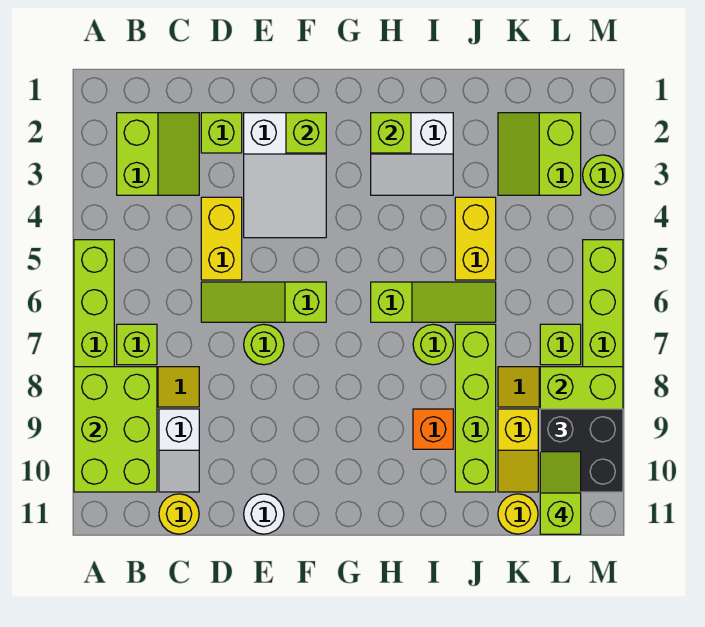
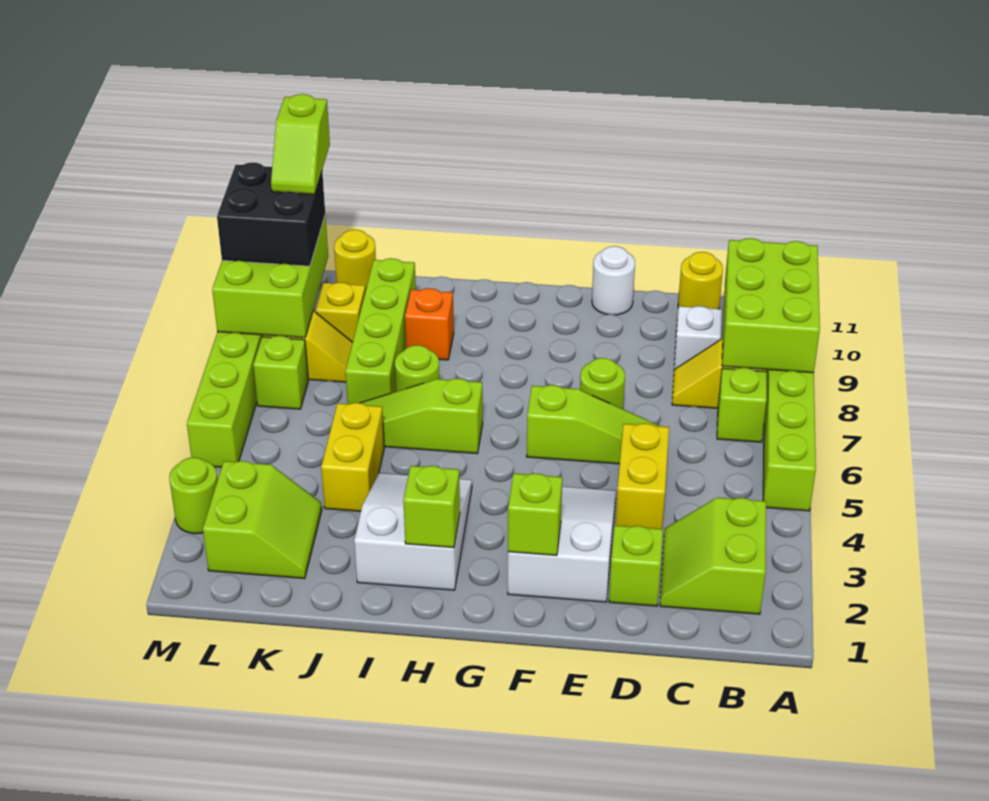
white 2x2 slope [371,113,453,195] -> white 2x3 slope [354,473,472,590]

